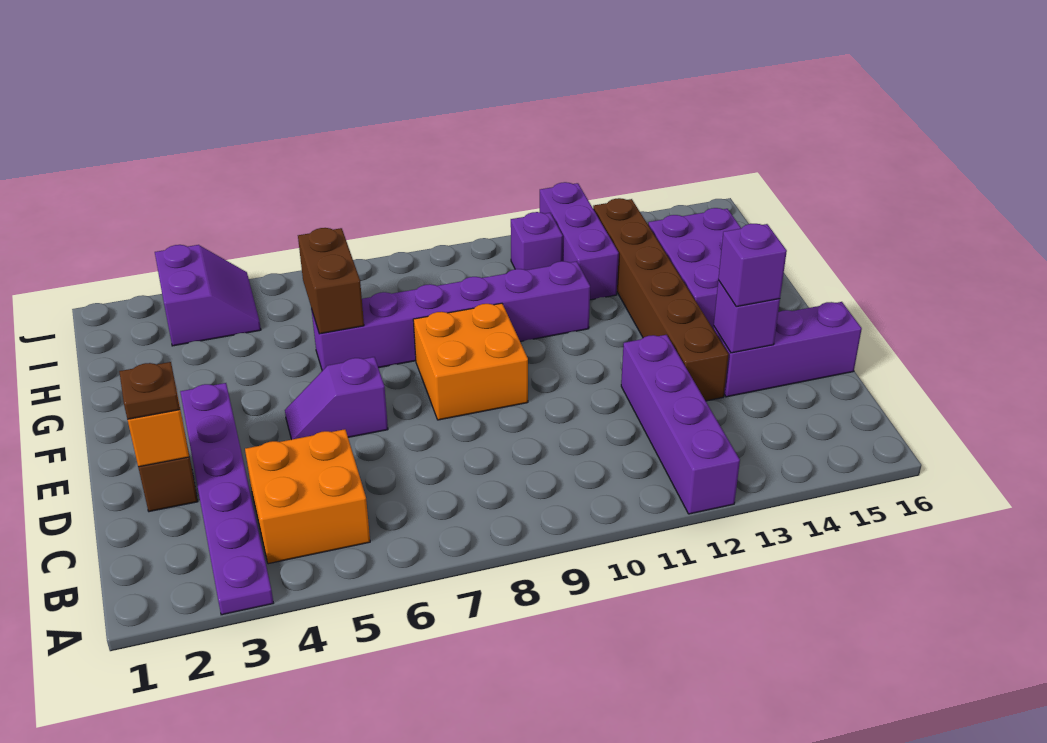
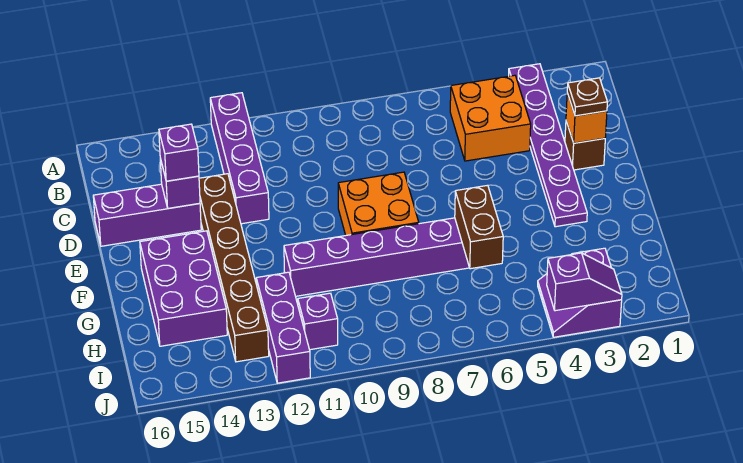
purple 1x2 slope [285,357,388,440] -> purple 1x2 slope moved to [547,253,622,311]

